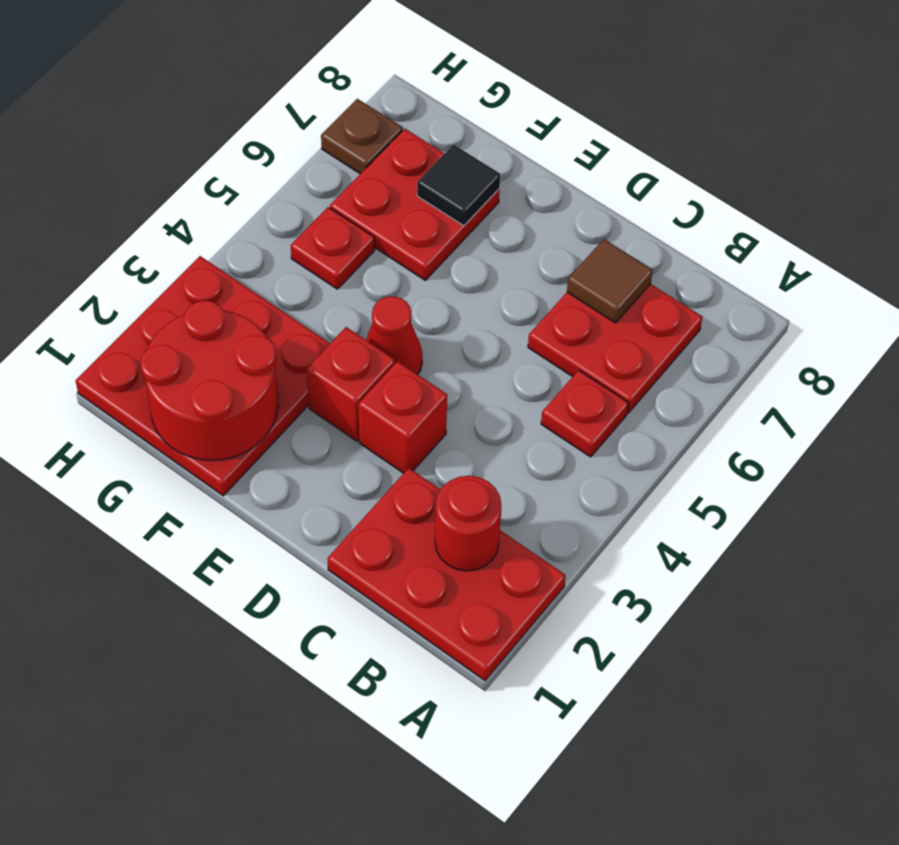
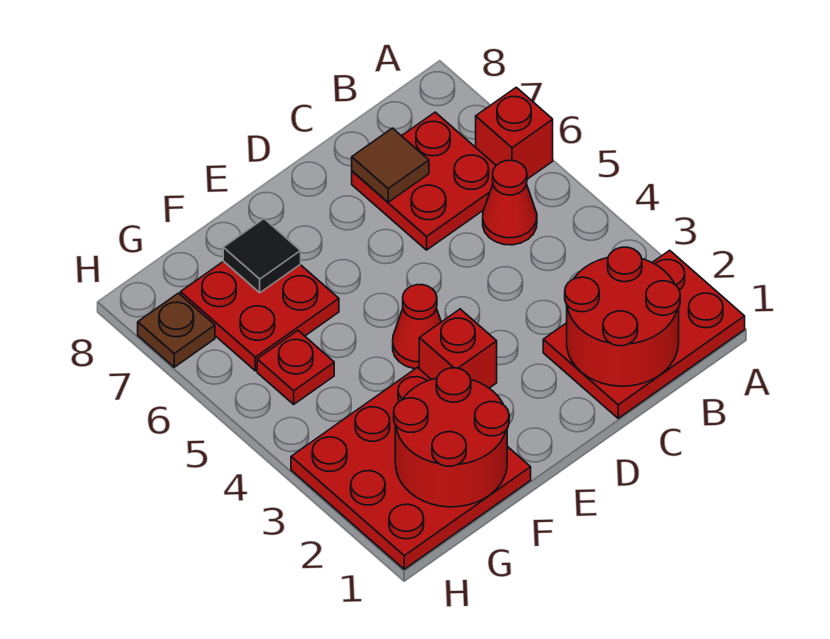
red 1x1 round brick [435,476,502,571] -> red 2x2 round brick [565,247,680,386]
red 1x1 plate [541,370,629,457] -> red 1x1 cone [483,160,537,245]
red 1x1 brick [358,361,447,473] -> red 1x1 brick moved to [476,87,553,179]

